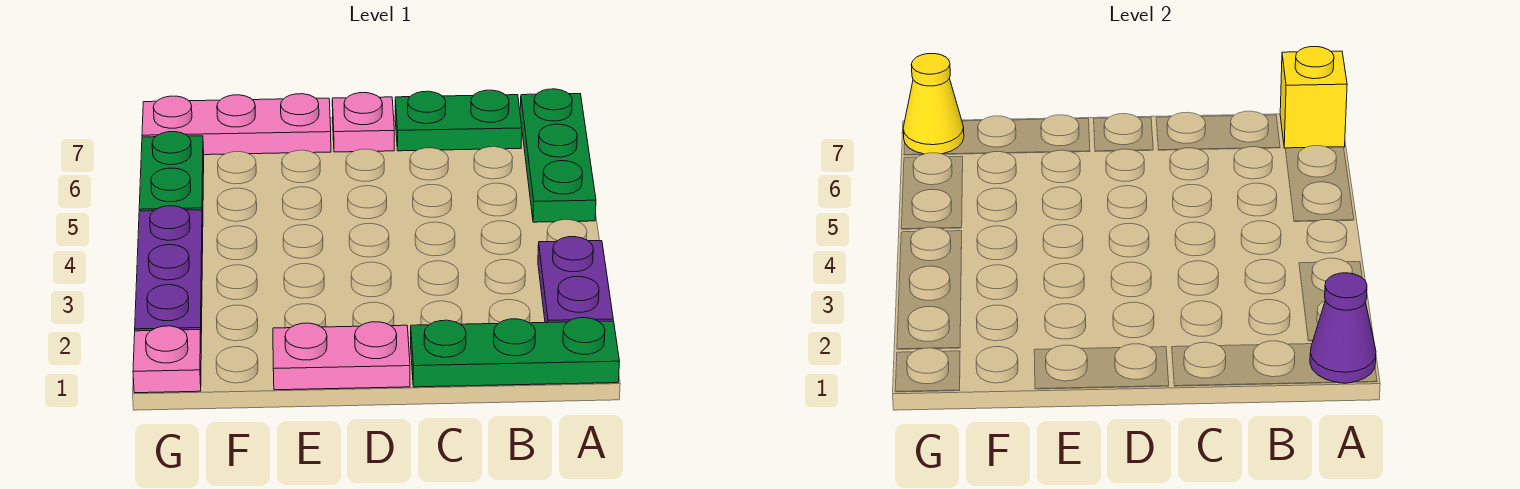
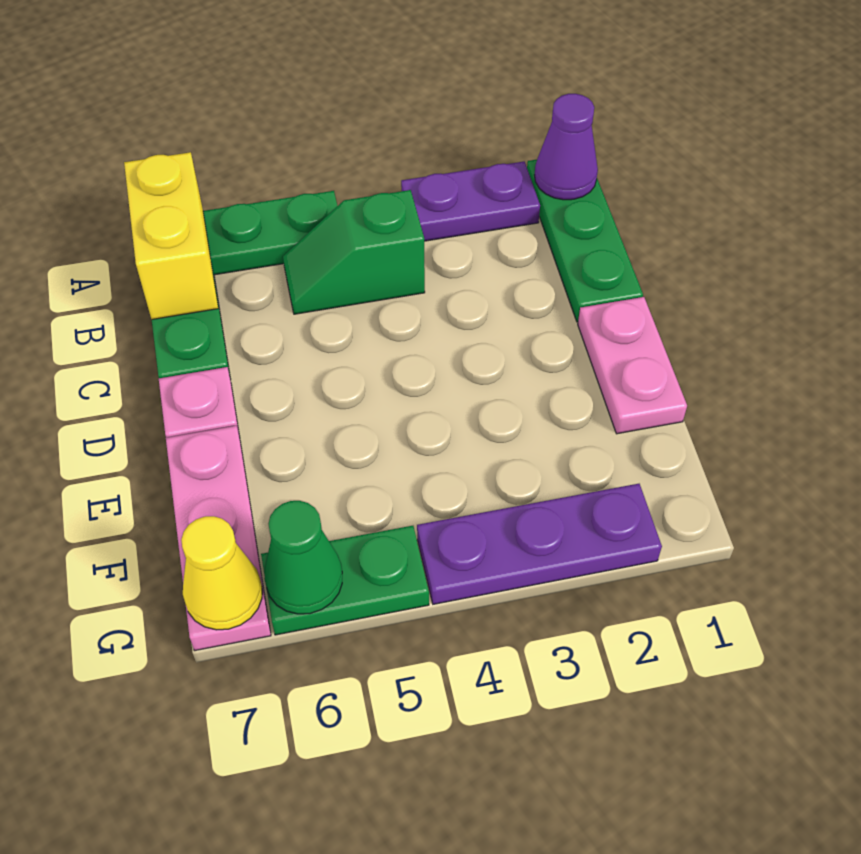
yellow 1x1 brick [1280,47,1347,148] -> yellow 1x2 brick [124,152,218,320]
none -> green 1x2 slope [283,190,425,314]
pink 1x1 plate [133,326,201,393] -> none
none -> green 1x1 cone [264,501,342,614]

